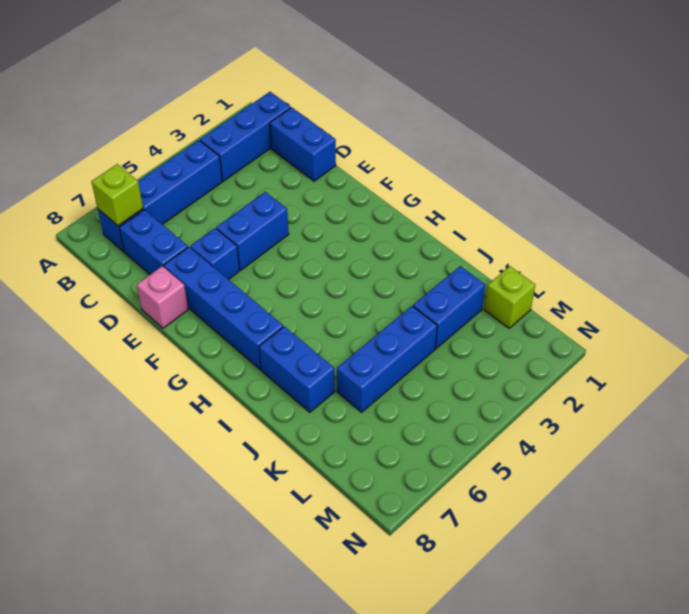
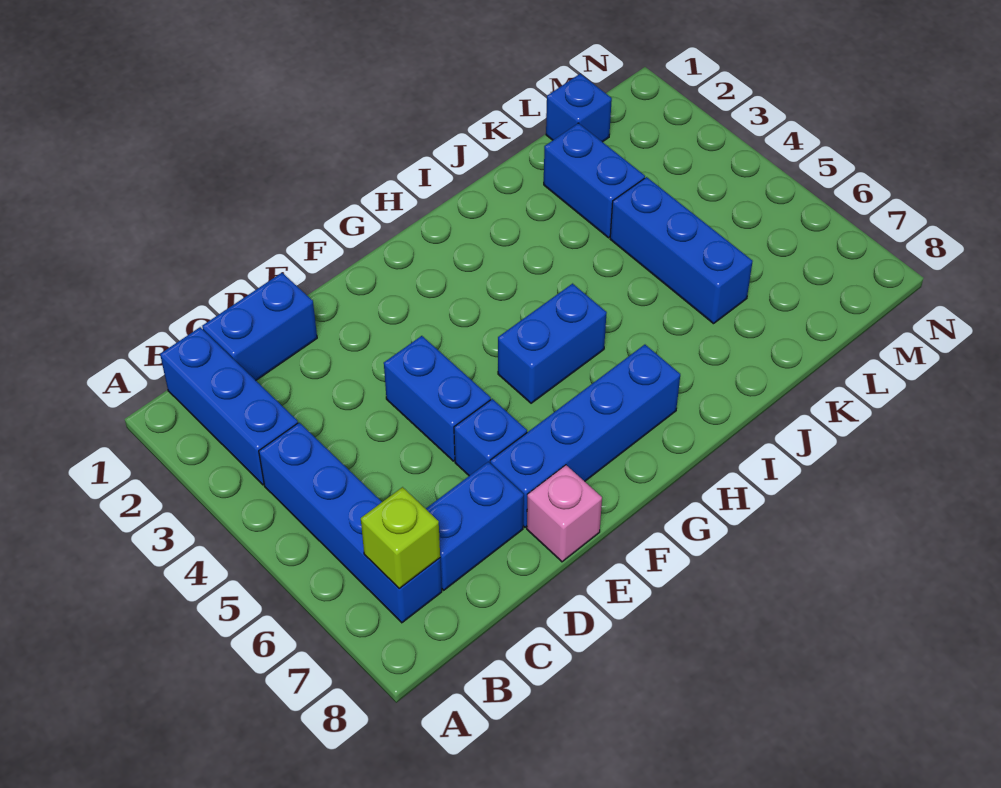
blue 1x2 brick [259,326,335,412] -> blue 1x2 brick moved to [498,284,607,403]
lime 1x1 brick [484,266,535,328] -> blue 1x1 brick [546,74,612,142]

